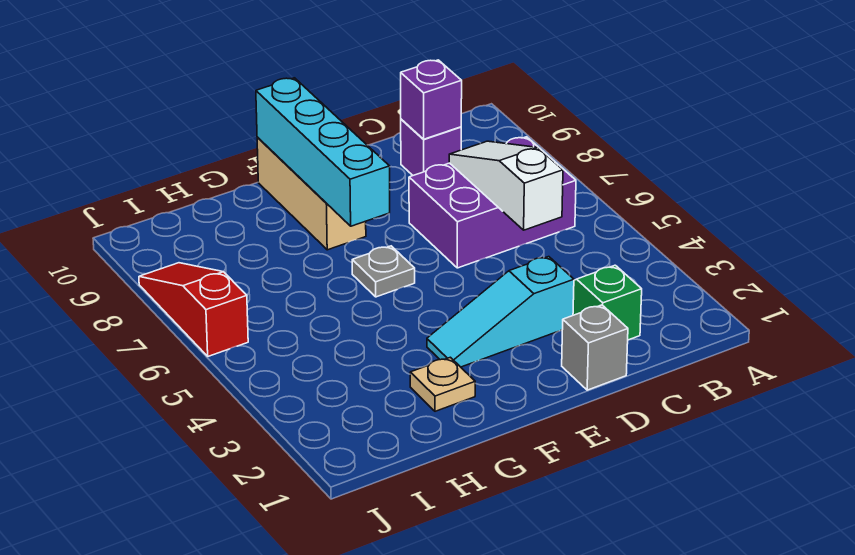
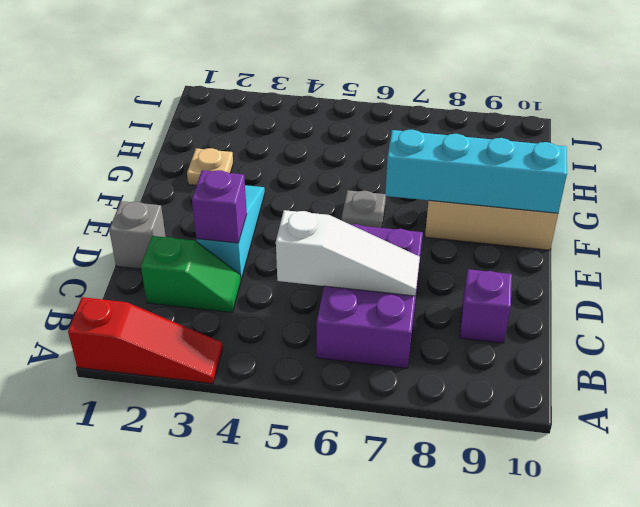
purple 1x1 brick [401,60,462,139] -> purple 1x1 brick moved to [192,170,247,243]
red 1x3 slope [139,263,248,356] -> red 1x3 slope moved to [68,297,223,384]

